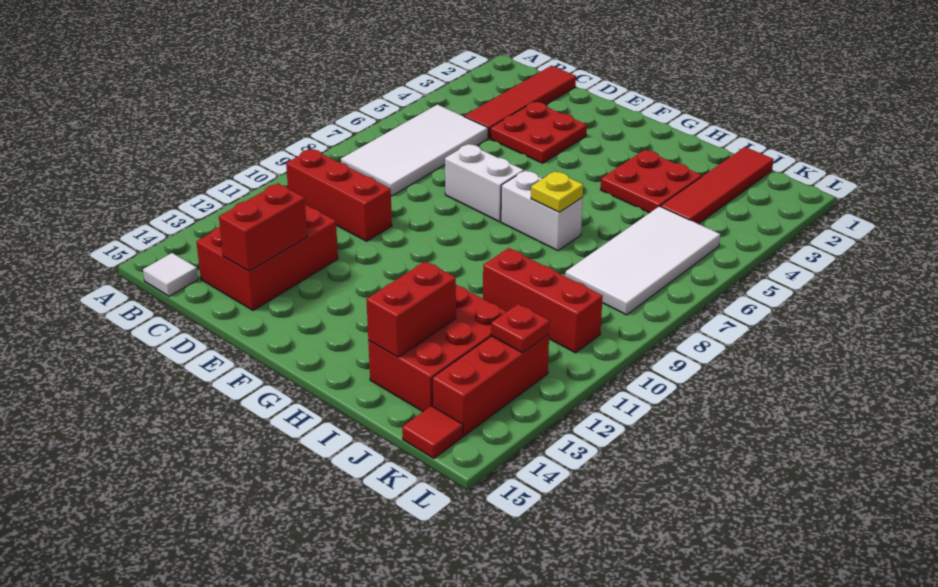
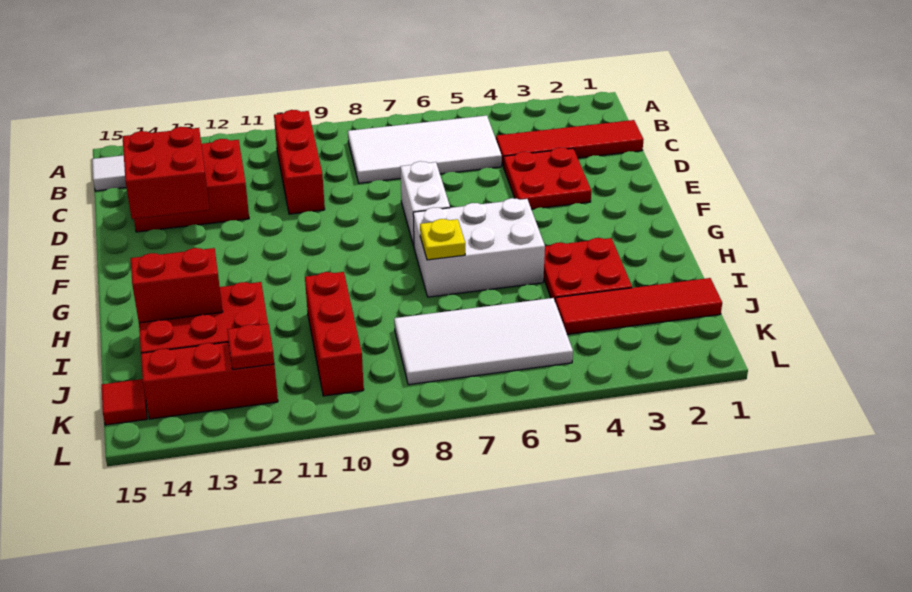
red 1x2 brick [219,183,307,271] -> red 2x2 brick [122,127,210,219]
white 1x2 brick [501,171,583,251] -> white 2x3 brick [413,198,545,297]

